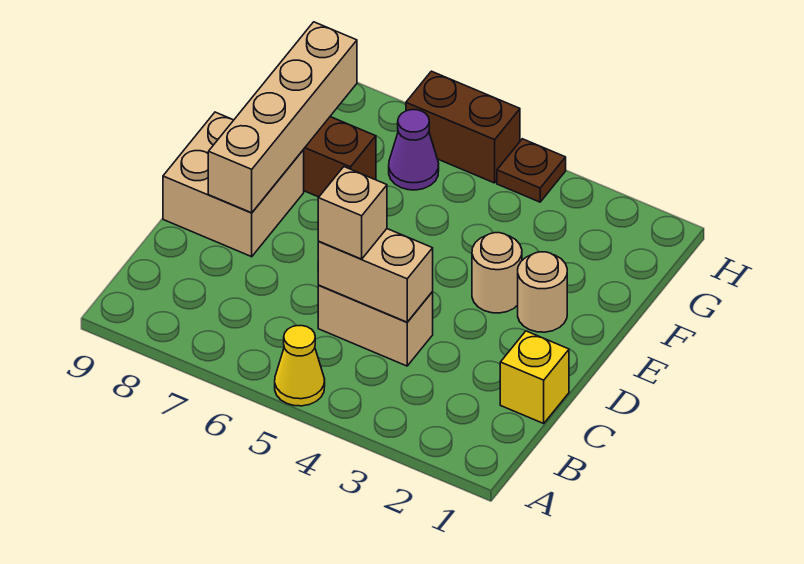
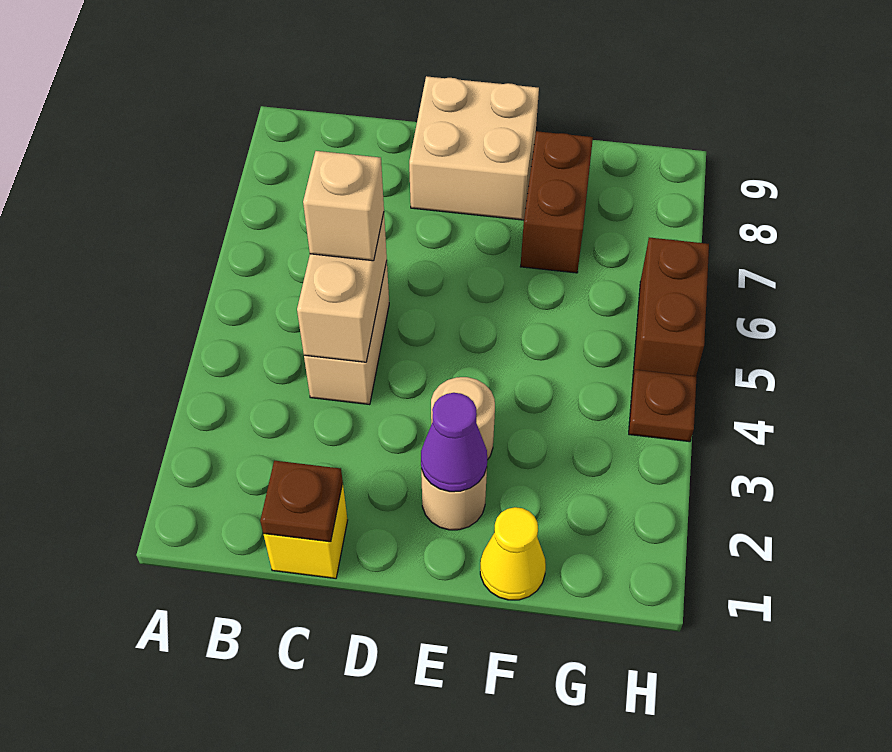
yellow 1x1 cone [275,326,325,406] -> yellow 1x1 cone moved to [480,507,546,600]
none -> brown 1x1 plate [260,461,343,542]
tan 1x4 brick [208,22,357,213] -> none
purple 1x1 cone [389,110,439,190] -> purple 1x1 cone moved to [421,393,487,492]

